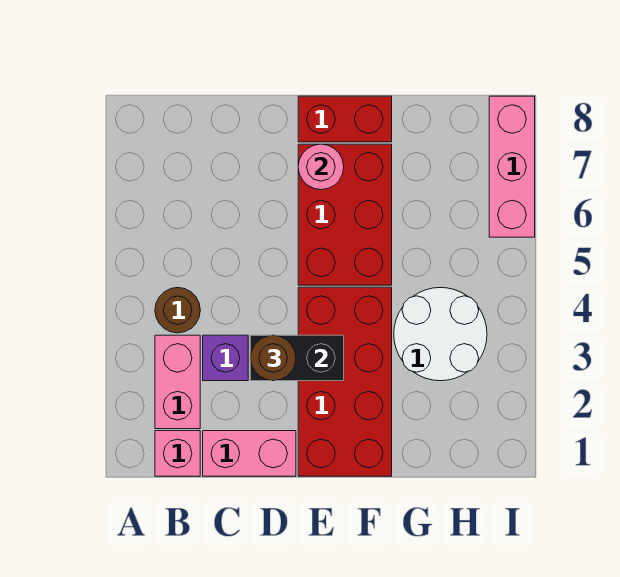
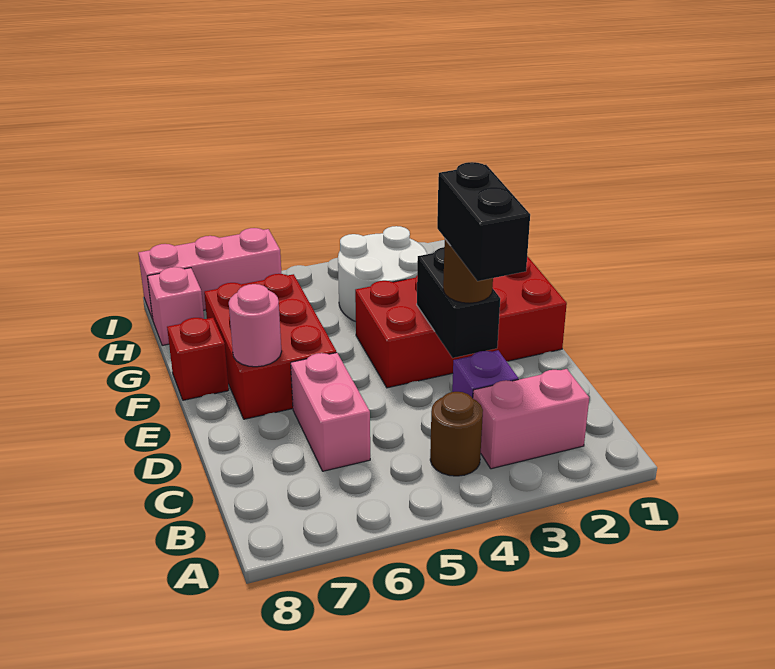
pink 1x1 brick [155,431,200,476] -> pink 1x1 brick moved to [147,267,204,346]
pink 1x2 brick [203,431,296,476] -> pink 1x2 brick moved to [291,353,370,471]
none -> black 1x2 brick [437,162,530,281]
red 2x3 brick [298,144,392,285] -> red 2x3 brick turned to [204,274,336,419]
red 1x2 brick [298,96,392,142] -> red 1x1 brick [167,318,229,400]

